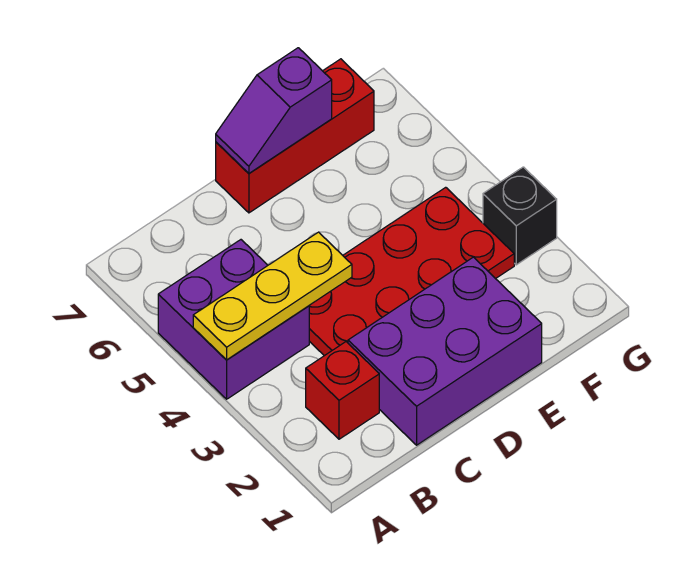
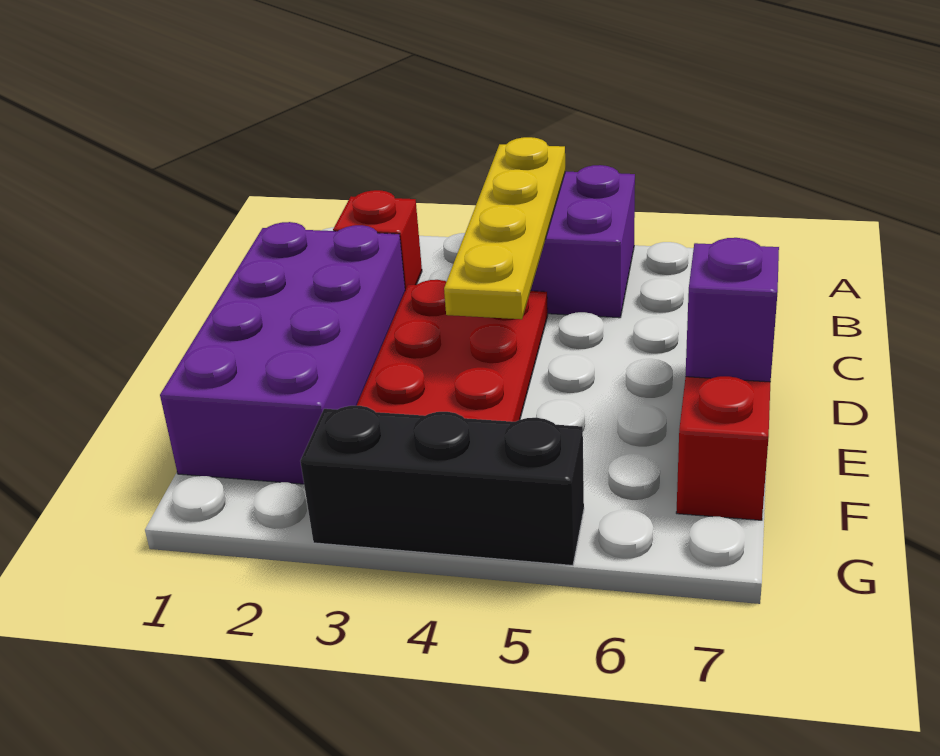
yellow 1x3 plate [193,232,352,360] -> yellow 1x4 plate [444,137,566,319]
purple 2x3 brick [348,257,542,445] -> purple 2x4 brick [160,222,405,484]
black 1x1 brick [483,167,557,265] -> black 1x3 brick [300,406,584,566]

